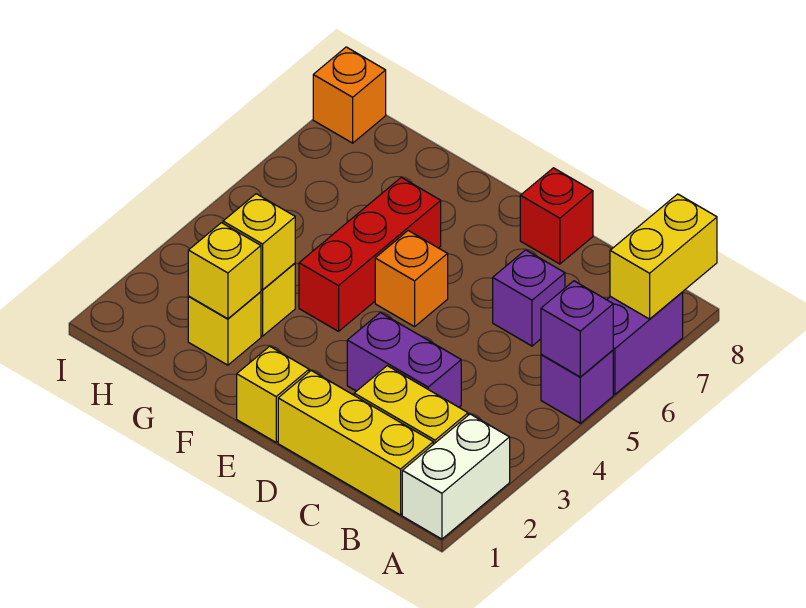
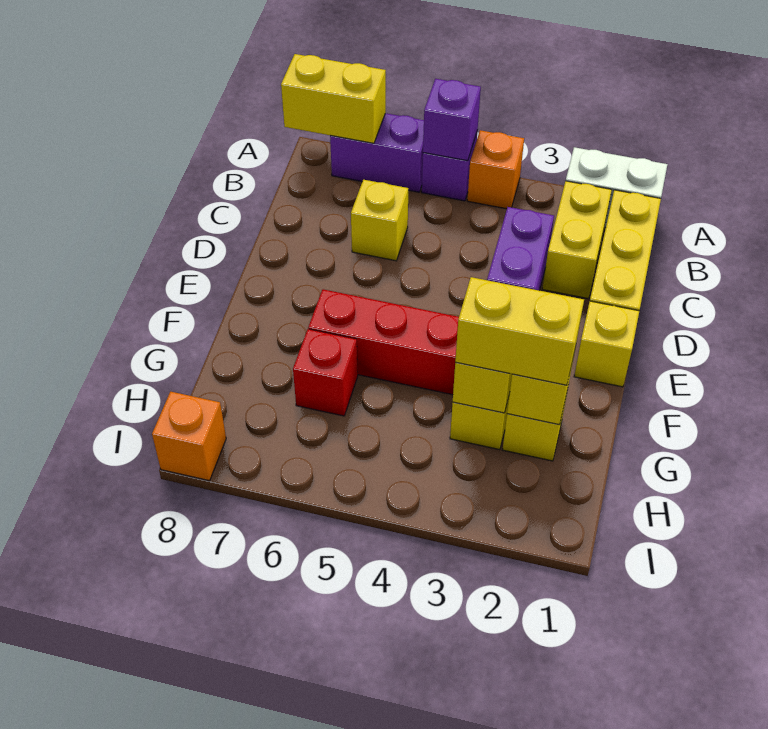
purple 1x1 brick [493,250,565,346] -> yellow 1x1 brick [351,180,408,261]
red 1x1 brick [520,168,593,264] -> red 1x1 brick moved to [293,329,358,416]
orange 1x1 brick [375,231,448,327] -> orange 1x1 brick moved to [467,130,524,209]
none -> yellow 1x2 brick [455,277,584,386]

